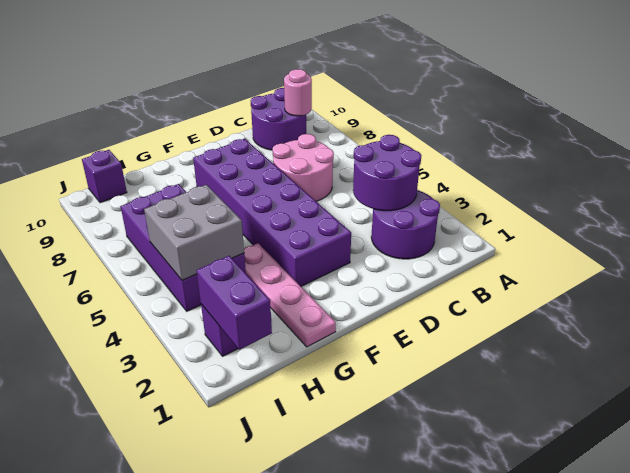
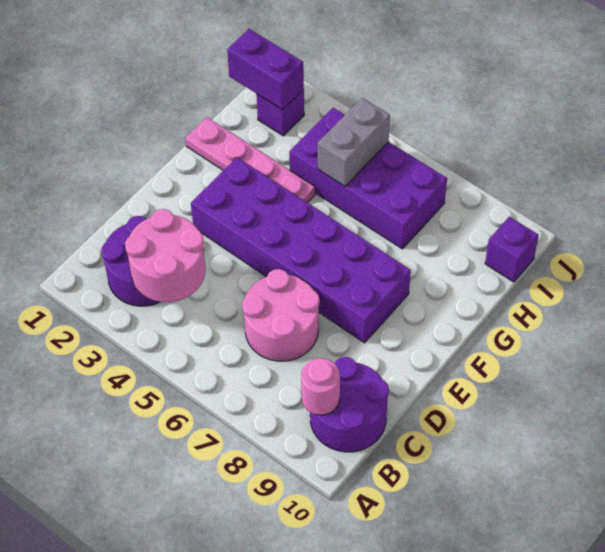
purple 2x2 round brick [353,135,421,211] -> pink 2x2 round brick [125,209,205,302]
grey 2x2 brick [144,185,244,280] -> grey 1x2 brick [318,98,390,186]

